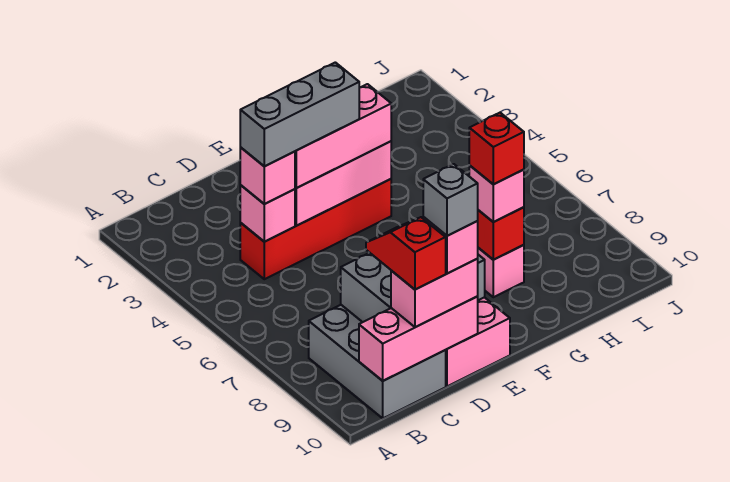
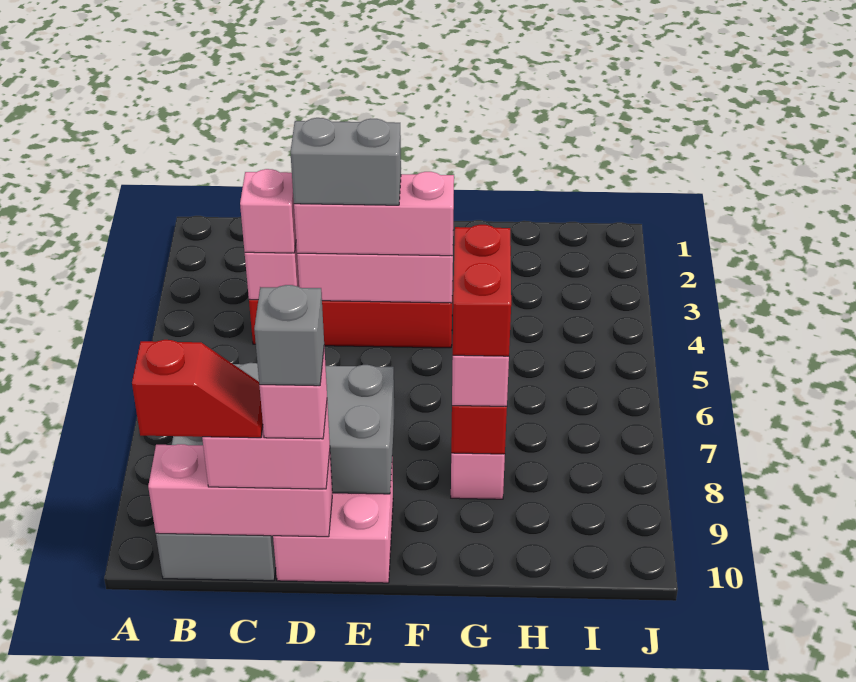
grey 1x3 brick [240,62,359,166] -> grey 1x2 brick [291,118,401,205]
red 1x2 slope [366,217,446,290] -> red 1x2 slope turned to [132,340,263,438]
red 1x1 brick [469,113,524,184] -> red 1x2 brick [453,225,511,356]

